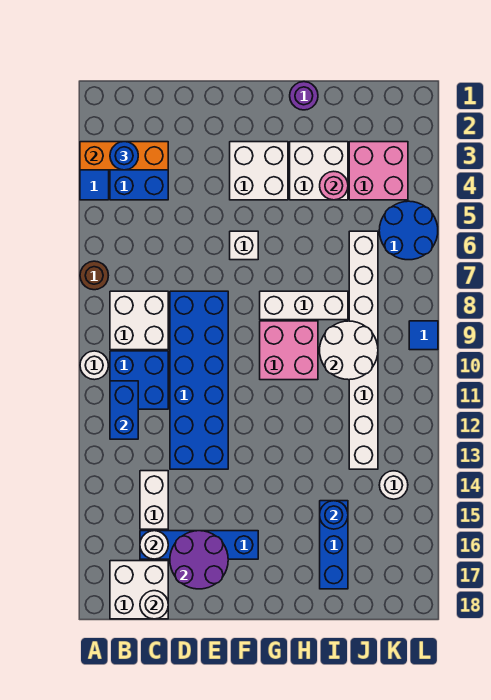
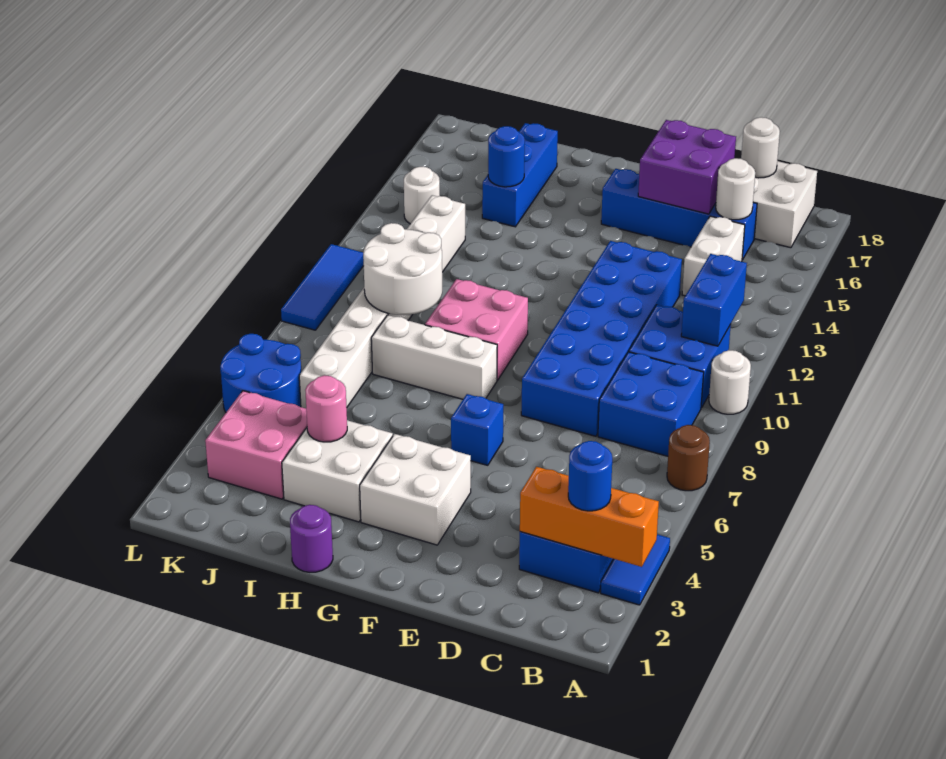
white 2x2 brick [110,291,168,350] -> blue 2x2 brick [598,352,704,456]
purple 2x2 round brick [170,531,228,589] -> purple 2x2 brick [638,120,736,214]
white 1x1 brick [230,231,258,260] -> blue 1x1 brick [451,394,503,465]
blue 1x1 tile [409,321,438,350] -> blue 1x3 tile [281,244,364,330]

